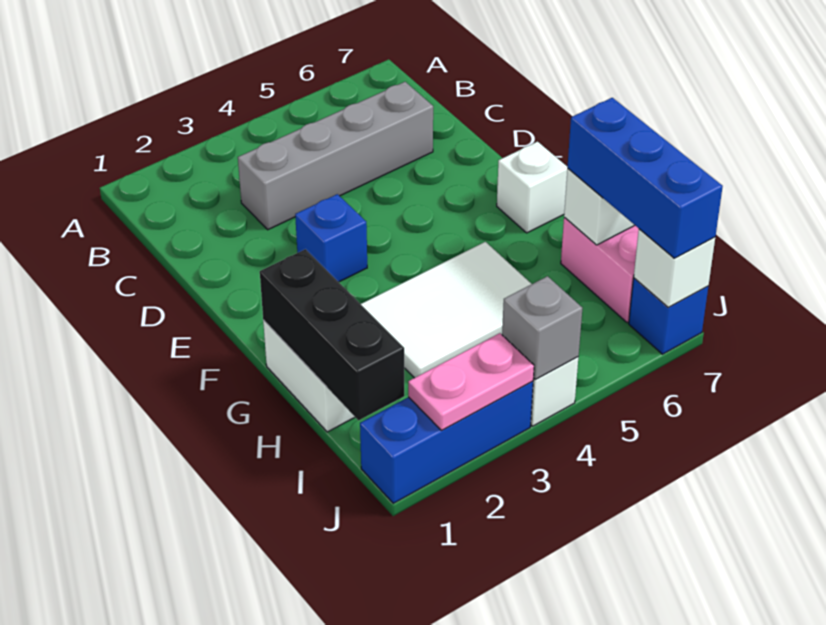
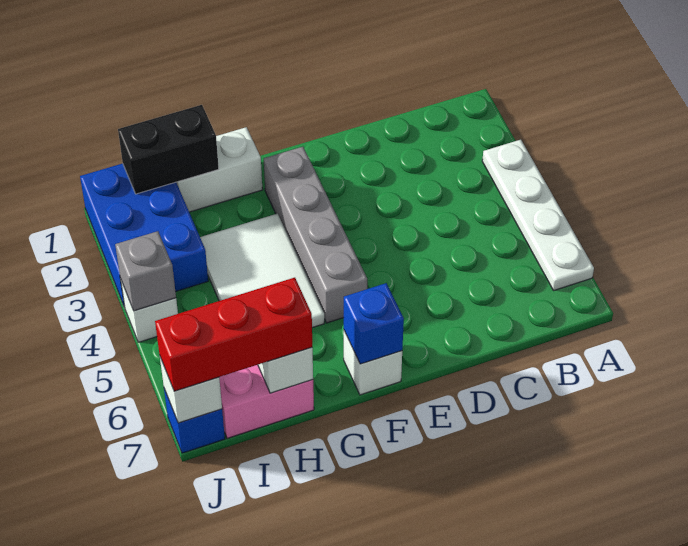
none -> white 1x4 plate [482,140,594,290]
grey 1x4 brick [238,82,433,230] -> grey 1x4 brick moved to [264,147,367,323]
blue 1x1 brick [295,194,367,282] -> blue 1x1 brick moved to [344,283,404,364]
black 1x3 brick [260,249,404,420] -> black 1x2 brick [118,105,219,194]
blue 1x3 brick [567,98,723,258] -> red 1x3 brick [155,278,312,391]
blue 1x3 brick [360,381,533,503] -> blue 2x3 brick [80,164,208,307]
pink 1x2 plate [408,333,534,430] -> none

